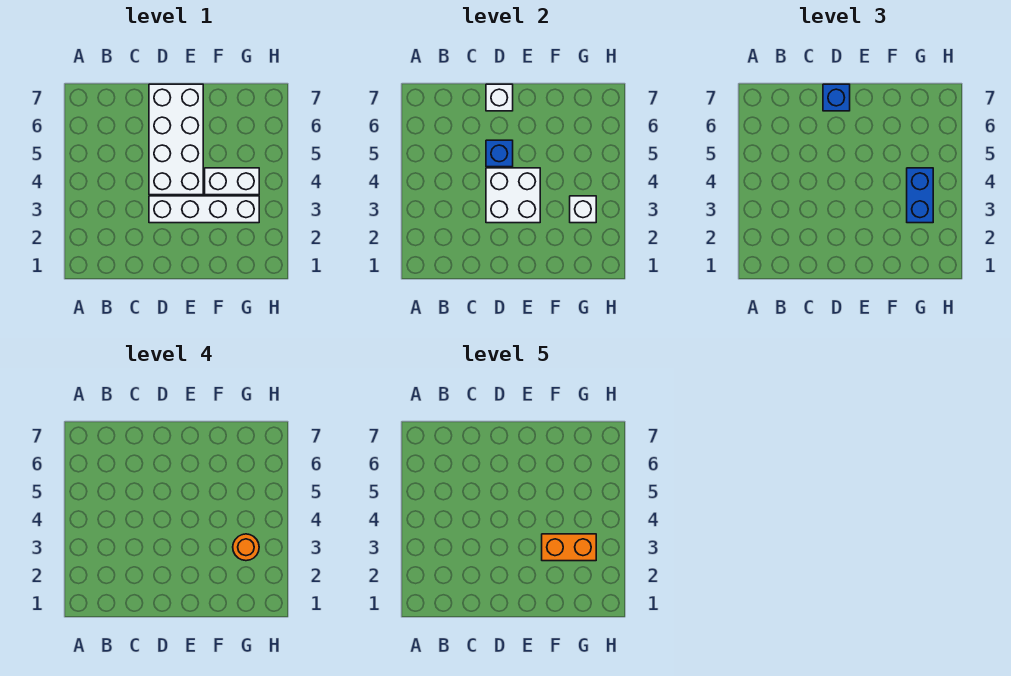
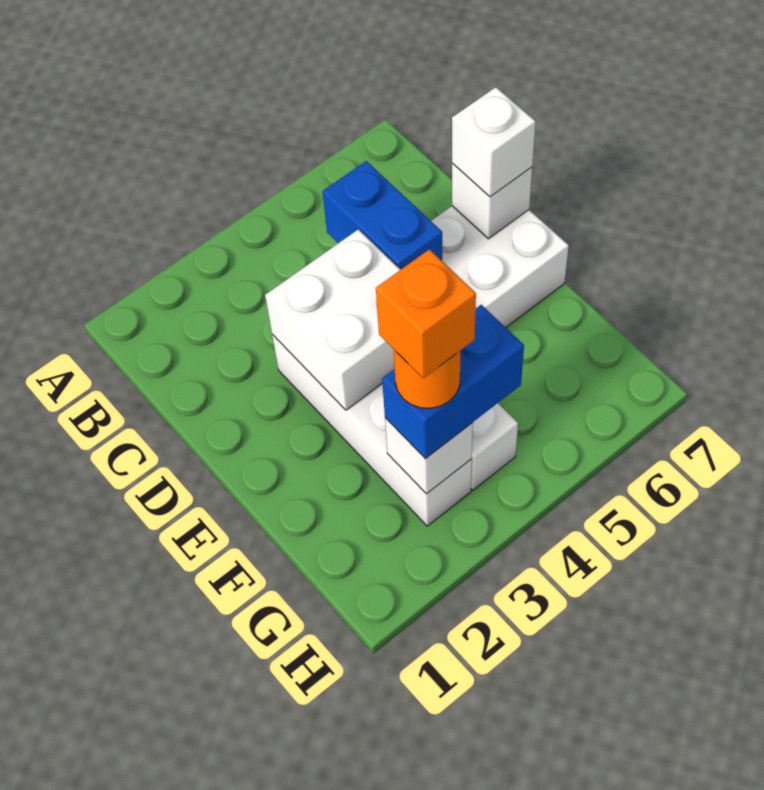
blue 1x1 brick [486,140,513,167] -> blue 1x2 brick [323,161,442,270]
blue 1x1 brick [823,84,850,111] -> white 1x1 brick [452,87,536,197]
orange 1x2 brick [542,534,596,561] -> orange 1x1 brick [376,249,476,378]

